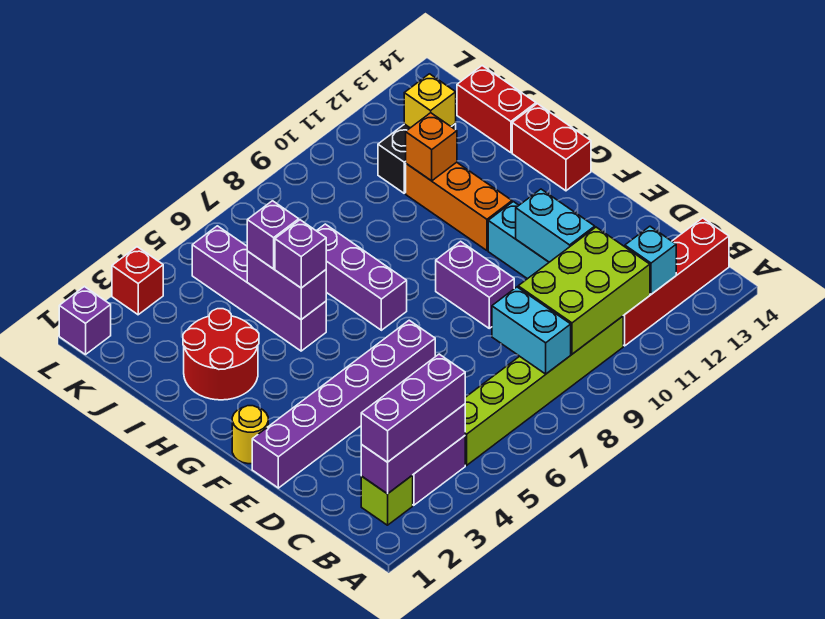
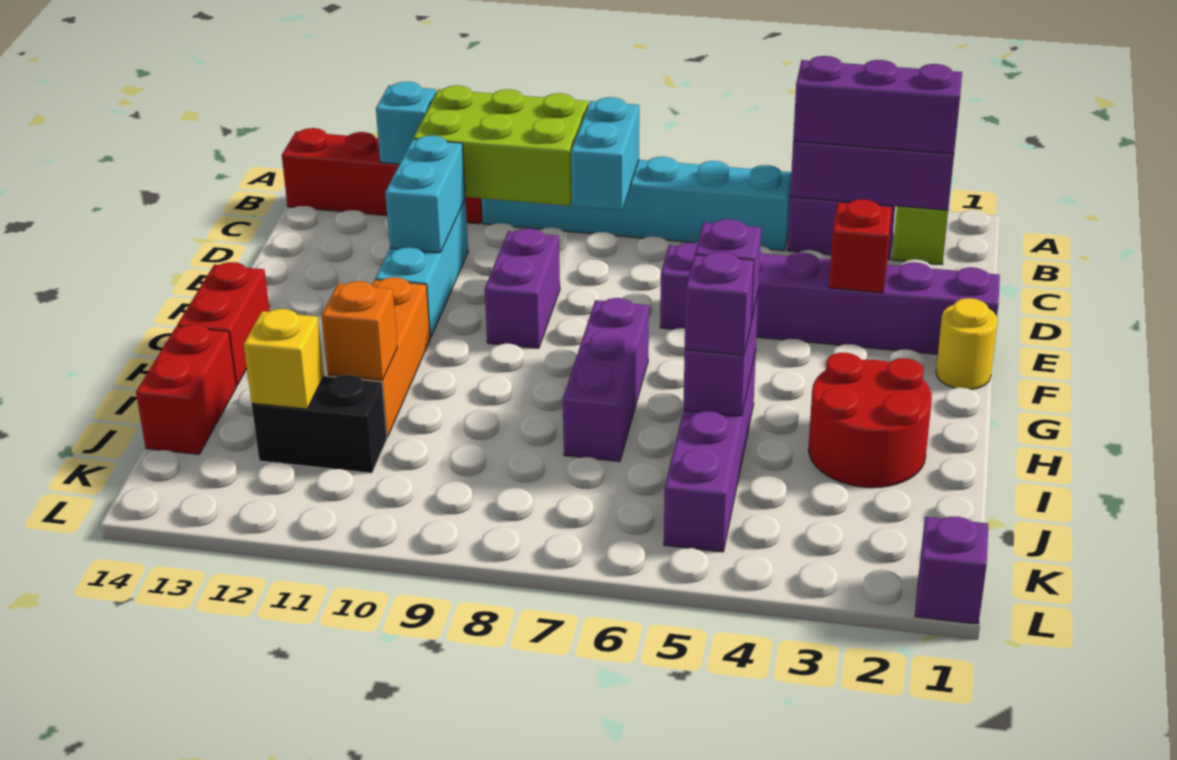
lime 1x6 brick [465,316,623,465] -> cyan 1x6 brick [482,157,792,251]
red 1x1 brick [112,247,163,315] -> red 1x1 brick moved to [829,199,892,293]

